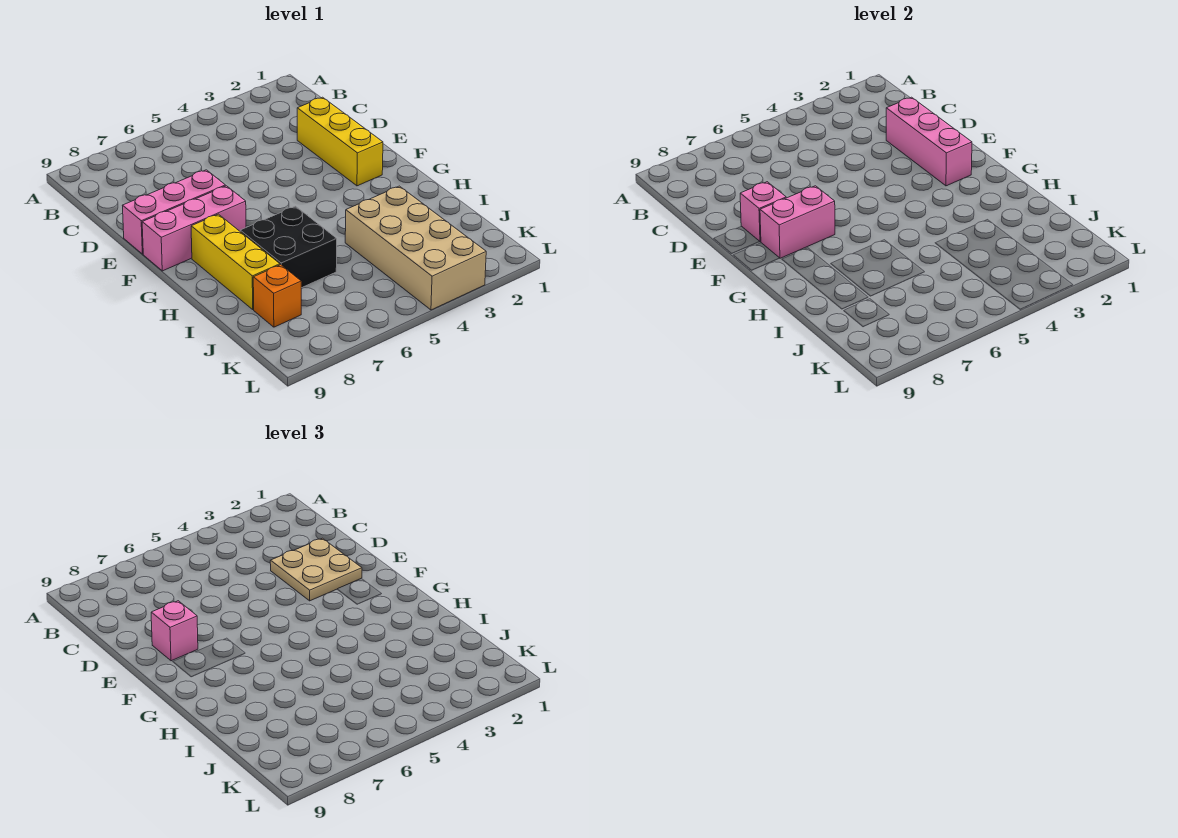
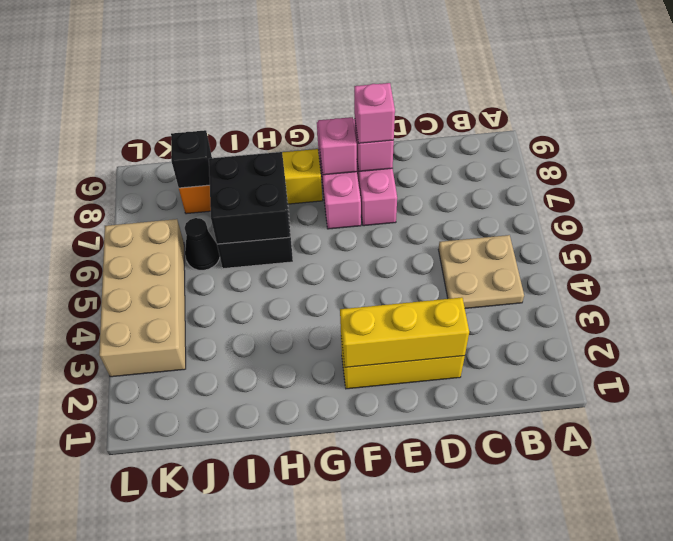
pink 1x3 brick [886,97,972,186] -> yellow 1x3 brick [340,297,469,367]
tan 2x2 plate [270,538,362,601] -> tan 2x2 plate moved to [438,235,524,308]
pink 1x2 brick [760,186,835,258] -> pink 1x1 brick [318,117,357,175]
none -> black 2x2 brick [209,152,290,244]
tan 2x4 brick [345,186,486,310] -> tan 2x4 brick turned to [99,219,186,377]
none -> black 1x1 cone [185,218,220,270]
none -> black 1x1 brick [171,130,212,188]

